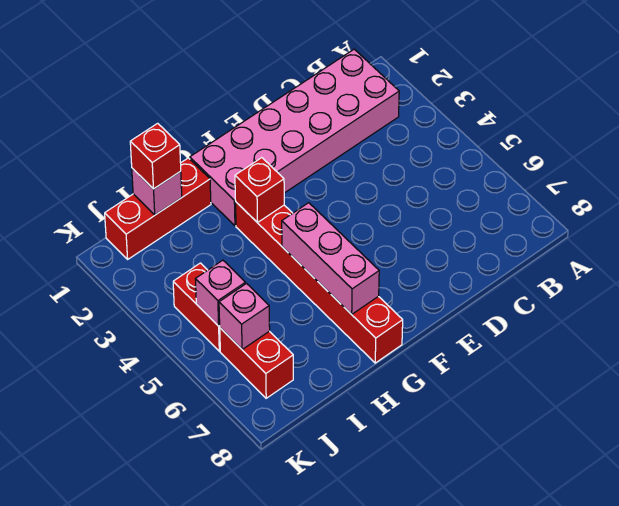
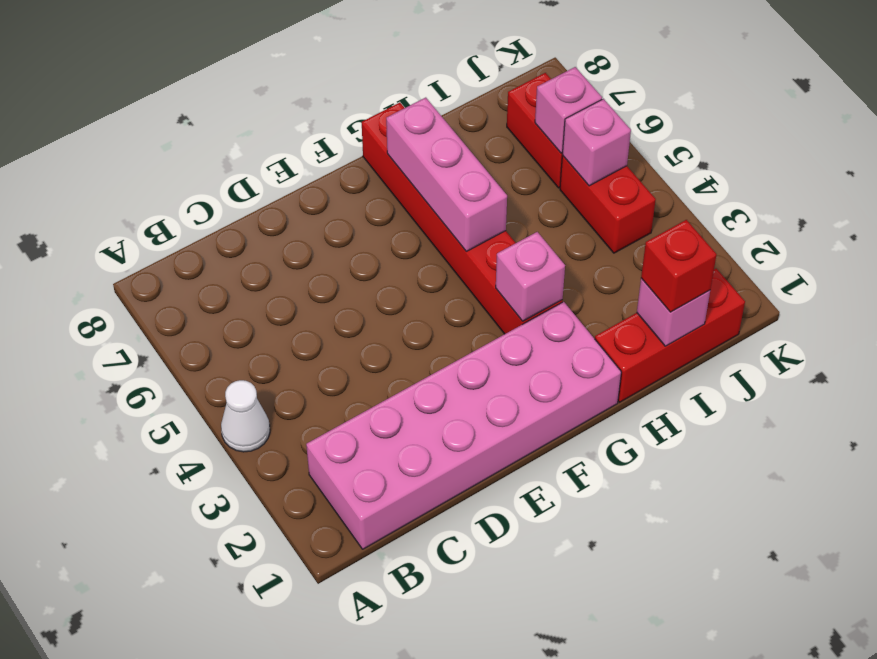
none -> white 1x1 cone [221,380,270,452]
red 1x1 brick [235,158,284,223] -> pink 1x1 brick [496,232,565,321]

